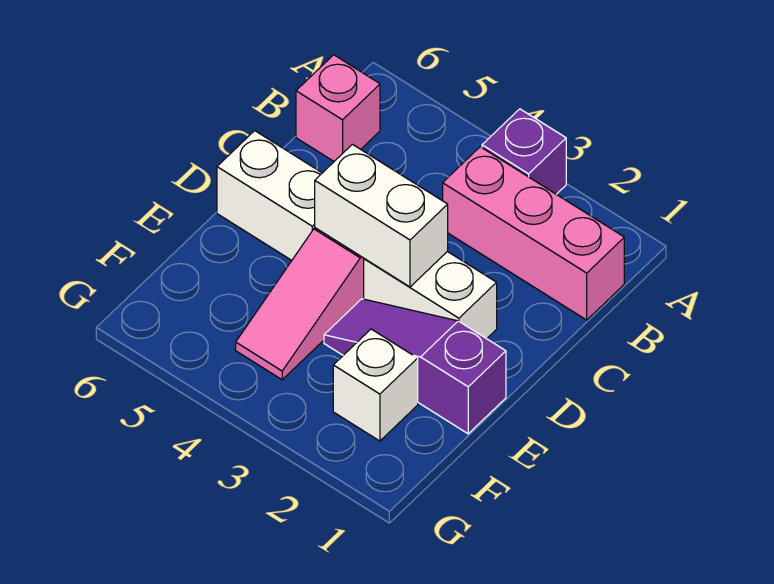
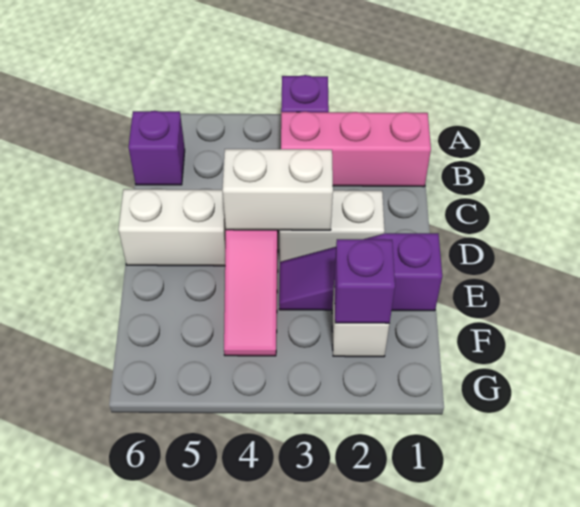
pink 1x1 brick [296,55,380,161] -> purple 1x1 brick [129,111,185,185]
none -> purple 1x1 brick [334,239,395,323]

